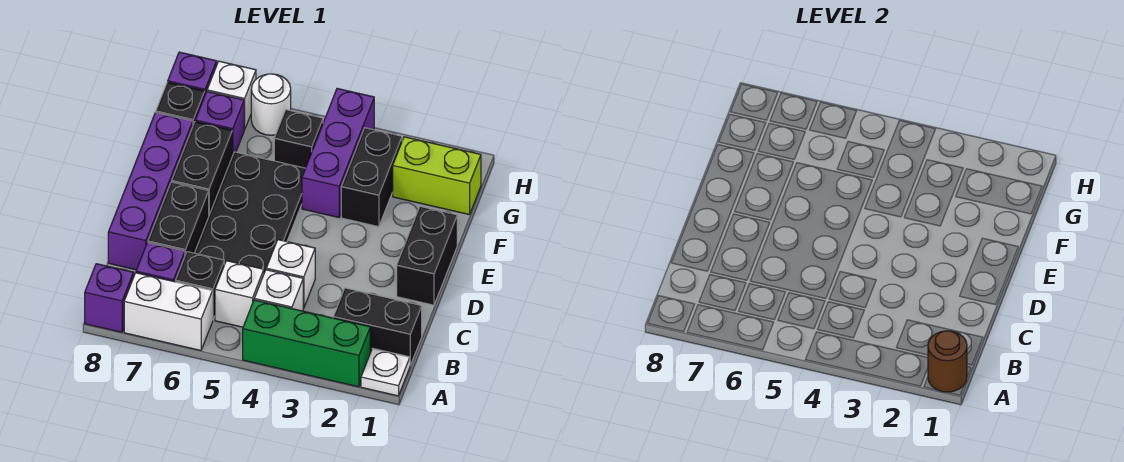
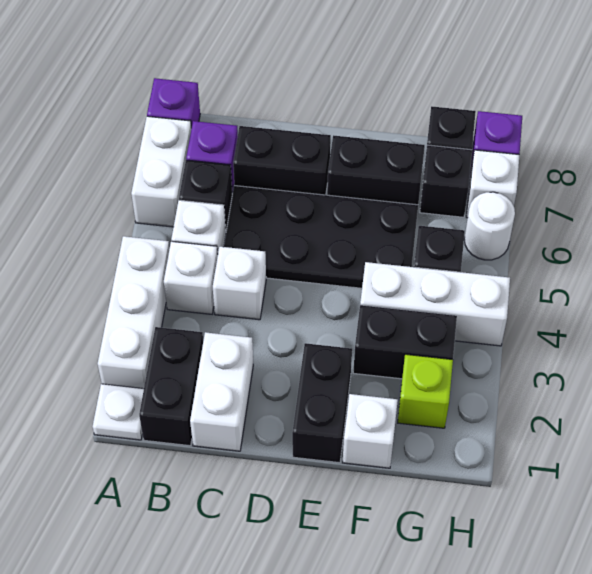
brown 1x1 round brick [928,331,967,392] -> none
green 1x3 brick [243,300,370,387] -> white 1x3 brick [98,236,170,389]
none -> white 1x2 brick [190,332,253,451]
purple 1x4 brick [108,113,193,270] -> none
black 1x2 brick [397,206,457,305] -> black 1x2 brick turned to [292,343,352,463]
none -> white 1x1 brick [343,394,398,468]
purple 1x3 brick [302,88,374,217] -> white 1x3 brick [360,262,510,346]
lime 1x2 brick [393,137,481,215] -> lime 1x1 brick [398,354,453,428]
purple 1x1 brick [195,92,244,156] -> black 1x1 brick [420,145,472,217]

